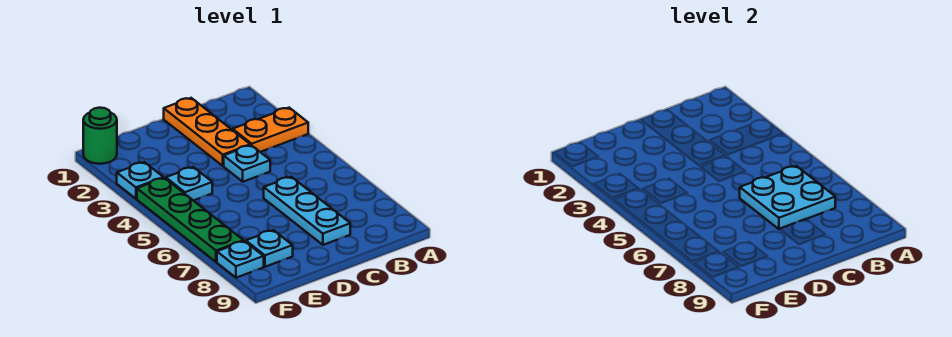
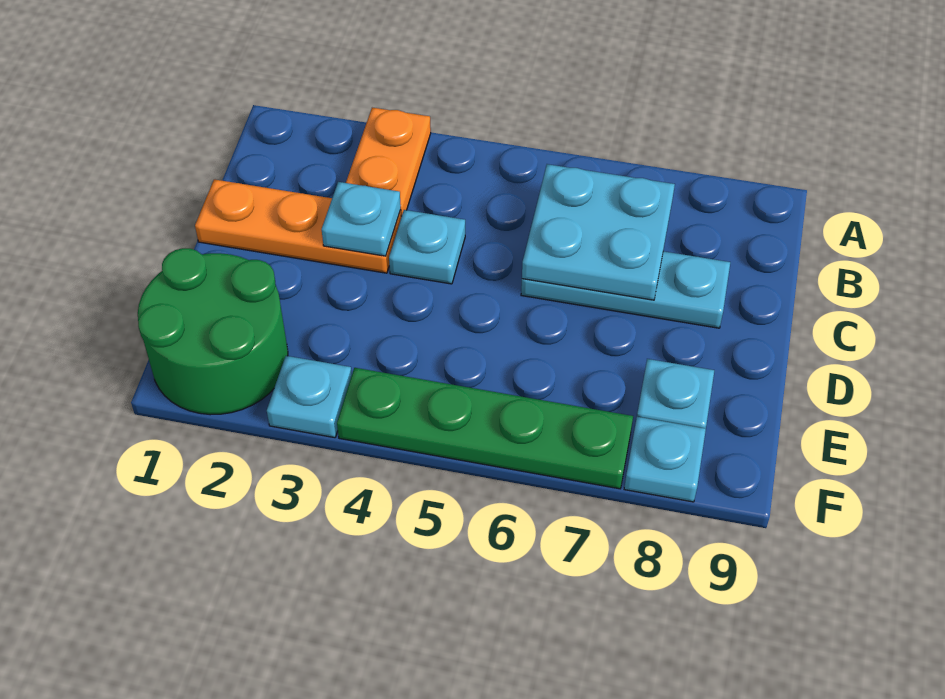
cyan 1x1 plate [166,167,212,201] -> cyan 1x1 plate moved to [322,182,401,256]
green 1x1 round brick [83,108,117,164] -> green 2x2 round brick [138,248,288,415]

